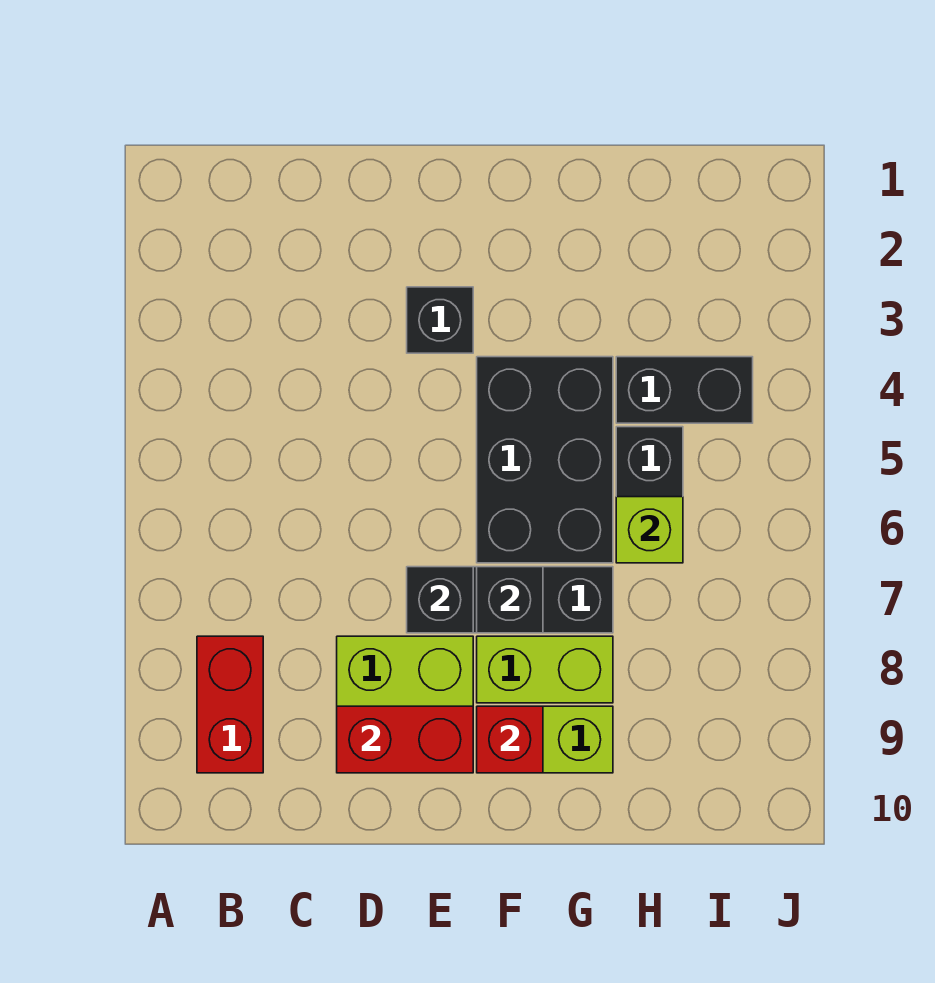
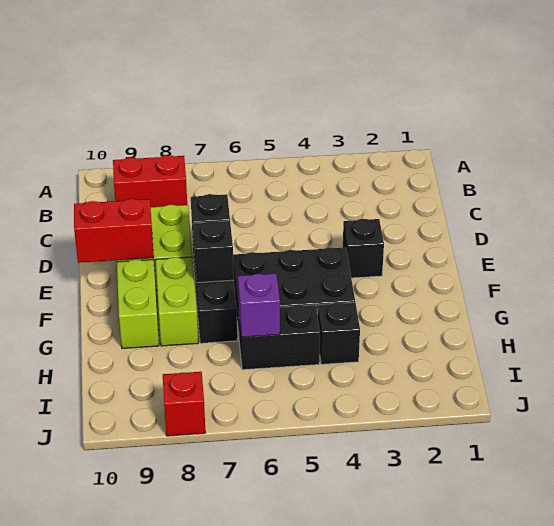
red 1x2 brick [337,706,473,773] -> red 1x2 brick turned to [74,199,154,263]
red 1x1 brick [477,706,543,773] -> red 1x1 brick moved to [163,372,205,436]
black 1x2 brick [616,357,753,423] -> black 1x1 brick [318,302,360,364]
lime 1x1 brick [616,497,683,563] -> purple 1x1 brick [238,274,280,337]

